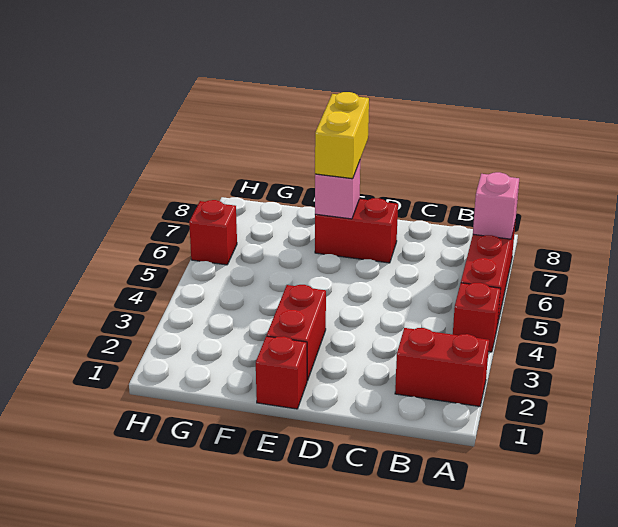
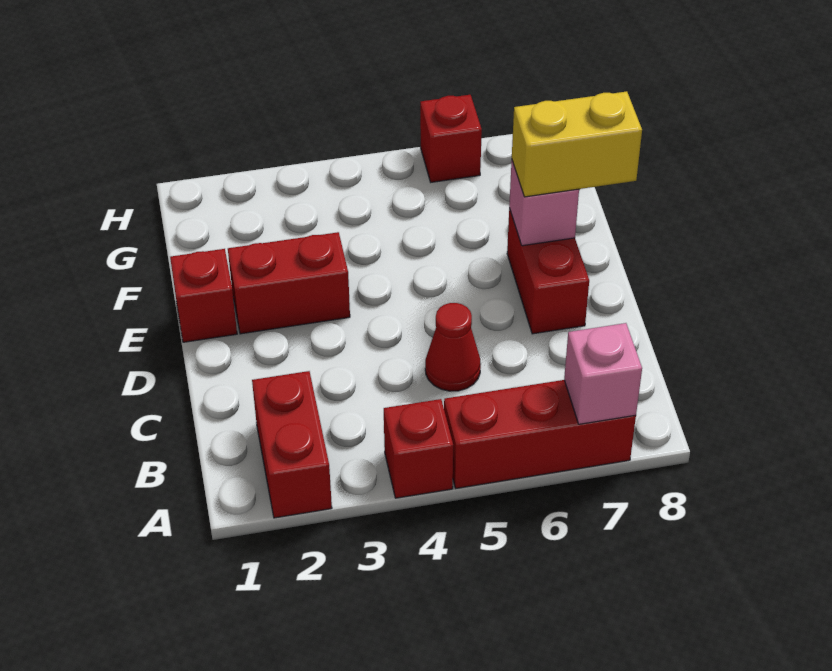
none -> red 1x1 cone [425,303,481,391]

